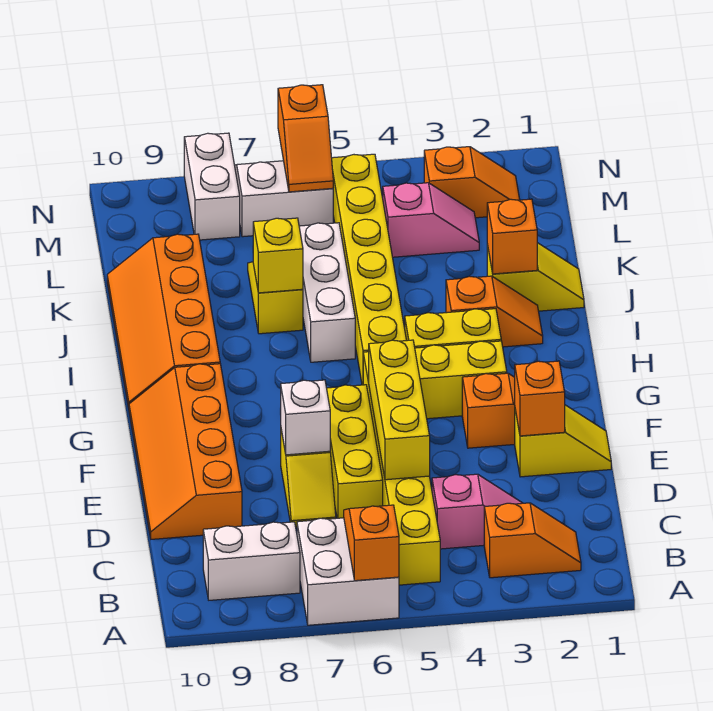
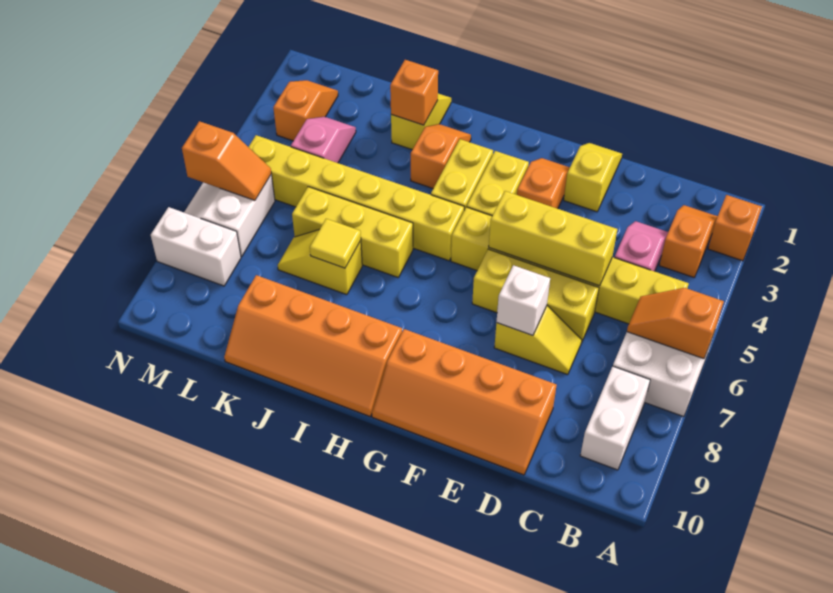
orange 1x1 brick [515,361,565,436] -> orange 1x1 brick moved to [708,195,762,261]
white 1x3 brick [299,223,355,362] -> yellow 1x3 brick [292,187,413,277]
yellow 1x1 brick [253,218,303,293] -> yellow 1x1 tile [310,219,361,268]

